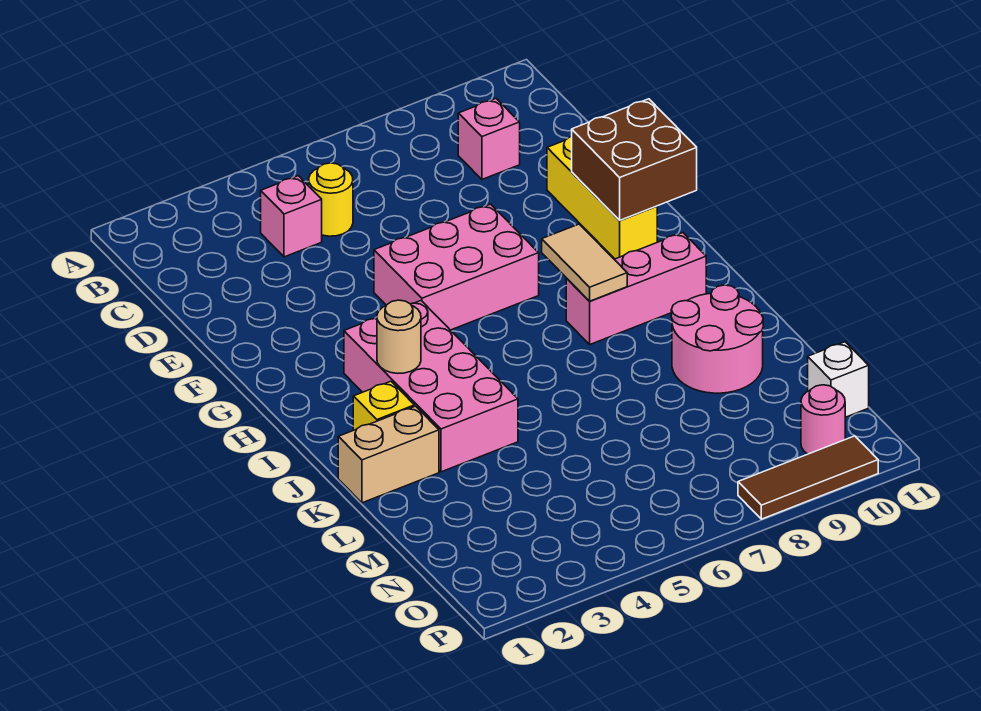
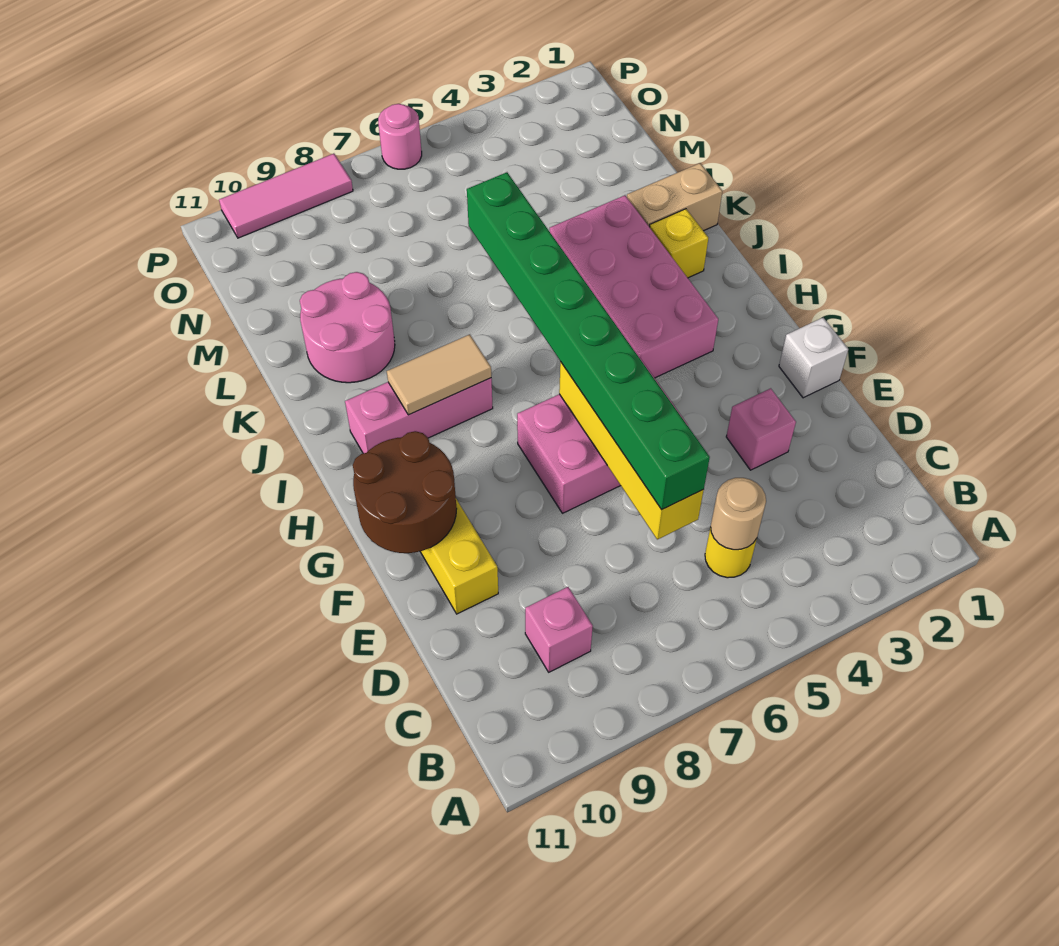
pink 1x1 brick [261,176,322,257] -> pink 1x1 brick moved to [726,388,796,470]
none -> yellow 1x4 brick [559,362,704,539]
none -> green 1x8 brick [467,172,710,510]
brown 2x2 brick [572,99,697,220] -> brown 2x2 round brick [353,431,457,553]
tan 1x2 tile [542,224,627,301] -> tan 1x2 tile turned to [387,334,491,415]
tan 1x1 round brick [377,300,421,373] -> tan 1x1 round brick moved to [711,478,766,550]
white 1x1 brick [808,342,869,417] -> white 1x1 brick moved to [779,318,848,398]
pink 1x1 round brick [801,385,845,454] -> pink 1x1 round brick moved to [378,104,422,169]
brown 1x3 tile [738,436,878,519] -> pink 1x3 tile [219,154,353,238]

